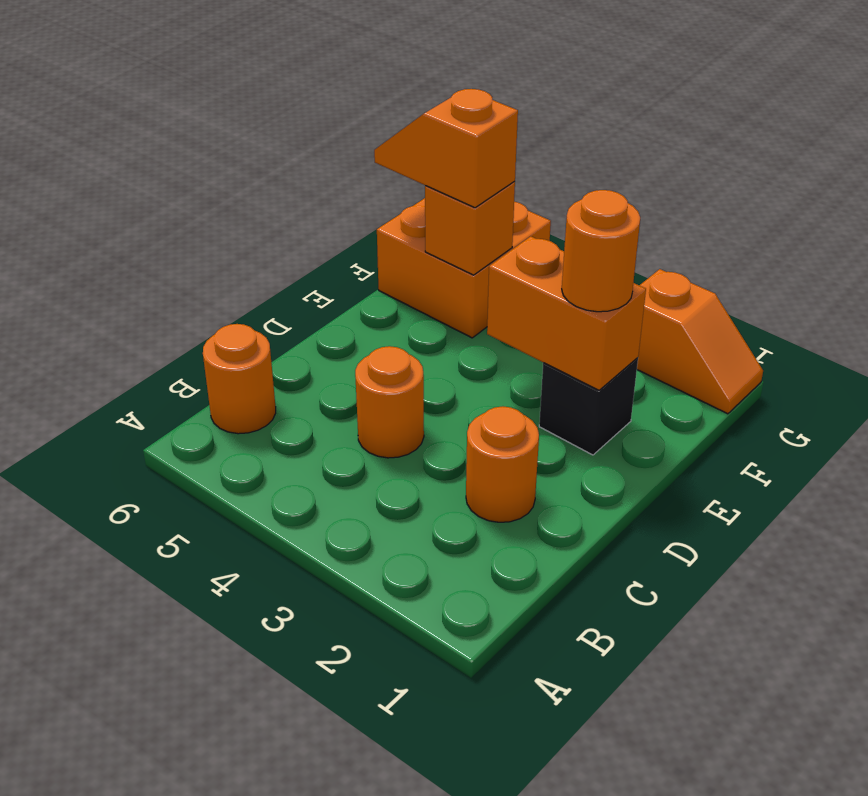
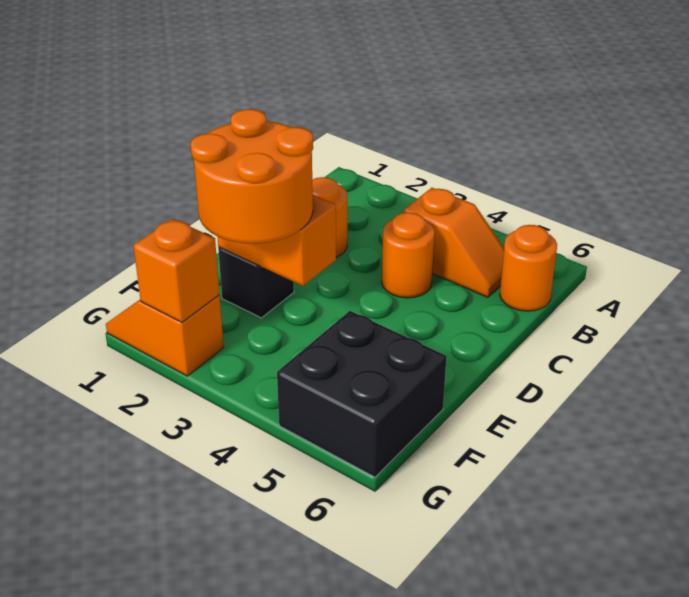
orange 1x1 round brick [562,190,640,312] -> orange 2x2 round brick [191,109,313,244]
orange 2x2 brick [377,198,551,338] -> black 2x2 brick [277,311,447,477]
orange 1x1 brick [425,181,515,275] -> orange 1x1 brick moved to [133,219,220,322]
orange 1x2 slope [374,89,518,208] -> orange 1x2 slope moved to [404,188,504,297]

